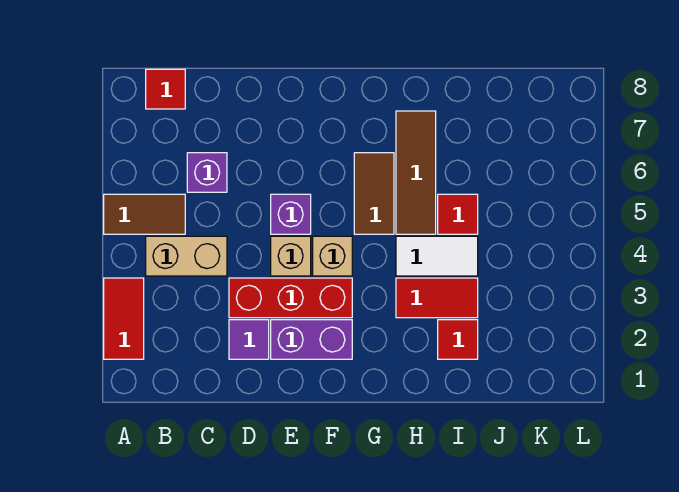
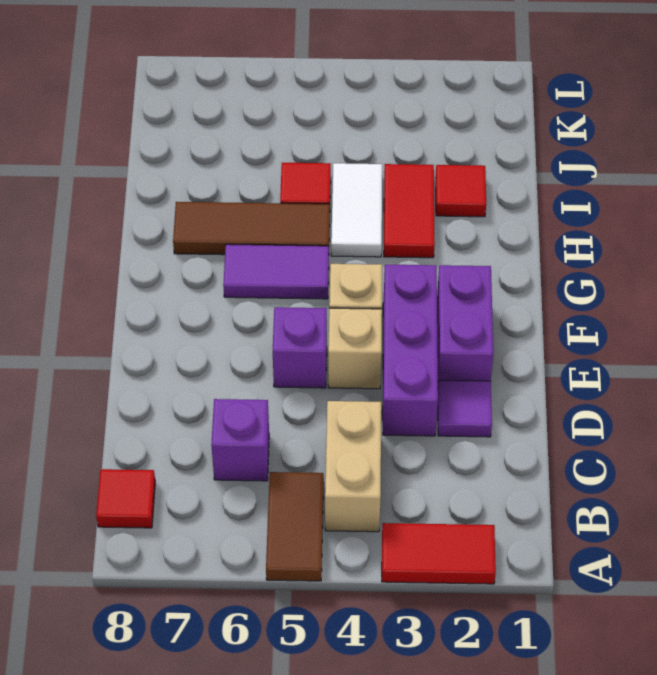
red 1x3 brick [229,278,352,318] -> purple 1x3 brick [383,265,438,436]
brown 1x2 tile [354,153,394,234] -> purple 1x2 tile [223,244,329,299]

